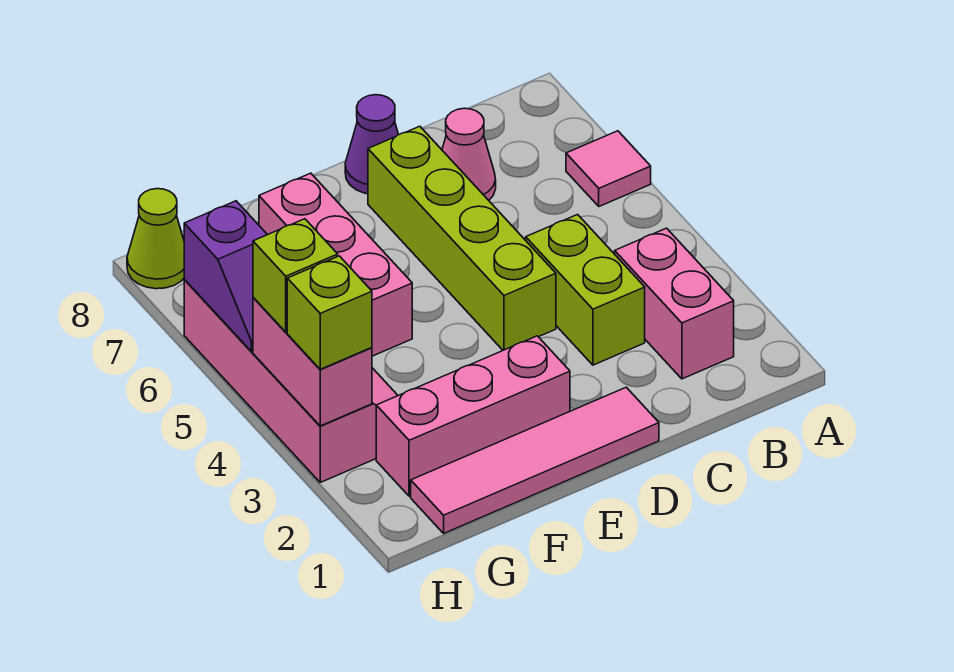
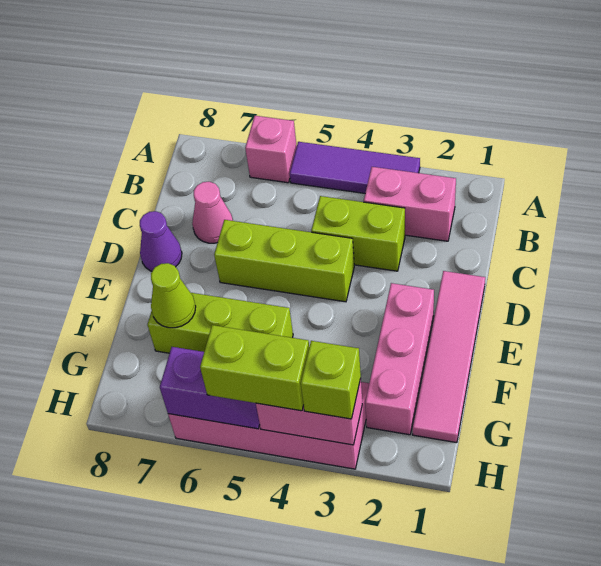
none -> purple 1x3 tile [290,142,420,193]
pink 1x1 tile [566,131,651,206] -> pink 1x1 brick [245,116,297,183]
lime 1x4 brick [368,126,556,350] -> lime 1x3 brick [214,220,354,302]
pink 1x3 brick [259,173,412,356] -> lime 1x3 brick [147,293,293,353]
lime 1x1 brick [253,219,338,332] -> lime 1x2 brick [200,325,309,411]
lime 1x1 cone [127,189,184,289] -> lime 1x1 cone moved to [151,263,196,328]

